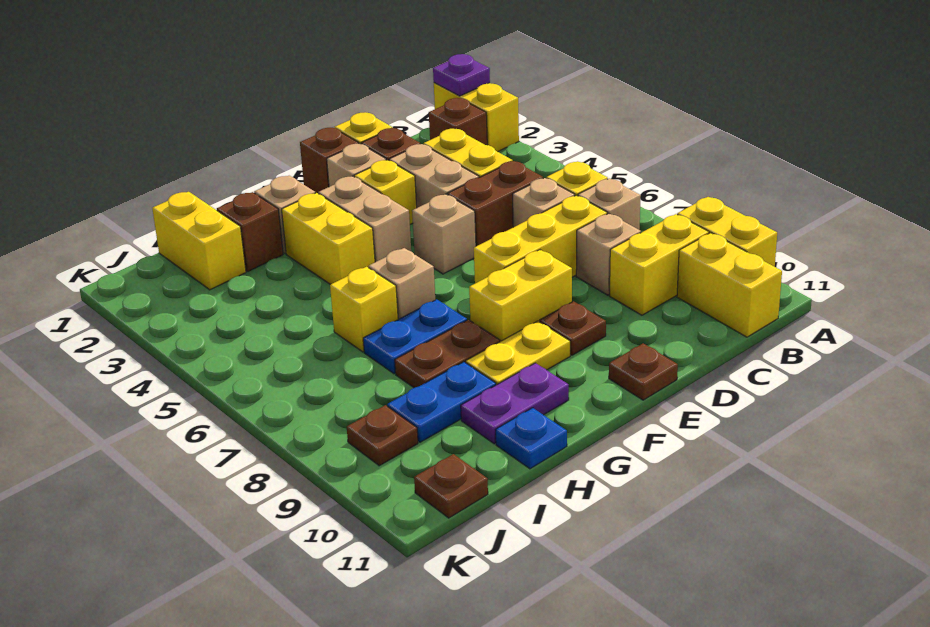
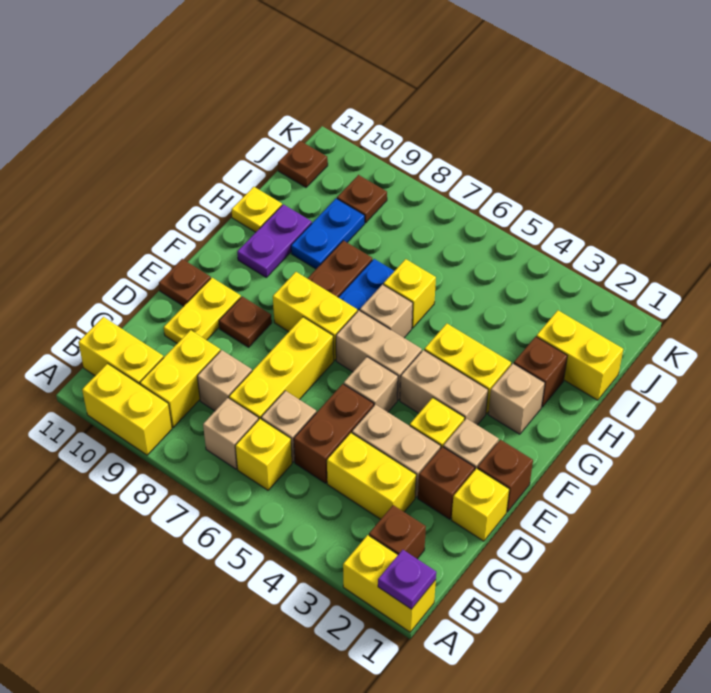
yellow 1x2 brick [469,250,572,341] -> yellow 1x2 brick turned to [273,272,357,360]
none -> tan 1x2 brick [336,311,422,400]
yellow 1x2 plate [466,321,570,385] -> yellow 1x2 plate moved to [164,278,241,343]
blue 1x1 plate [496,408,567,469] -> yellow 1x1 plate [231,187,282,232]

